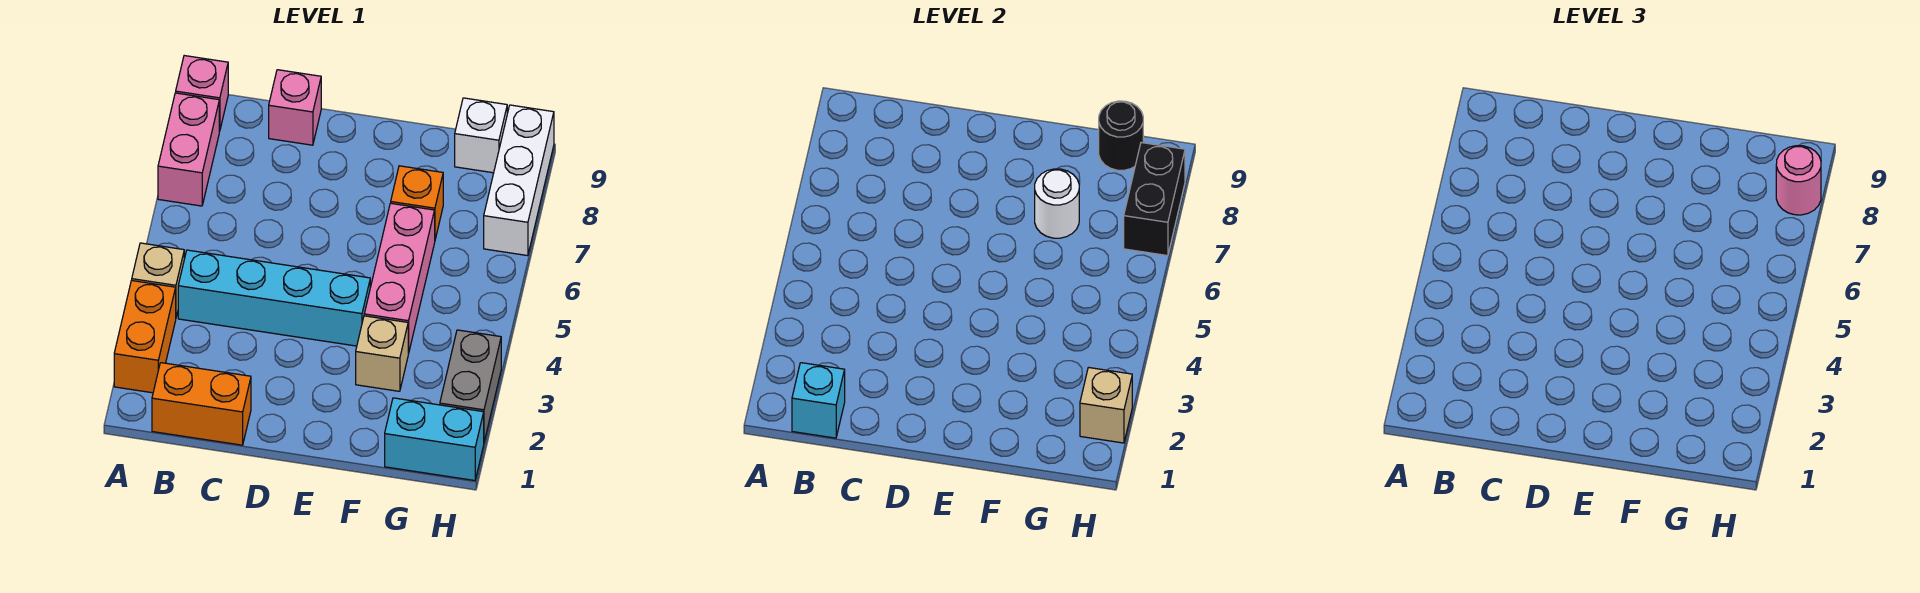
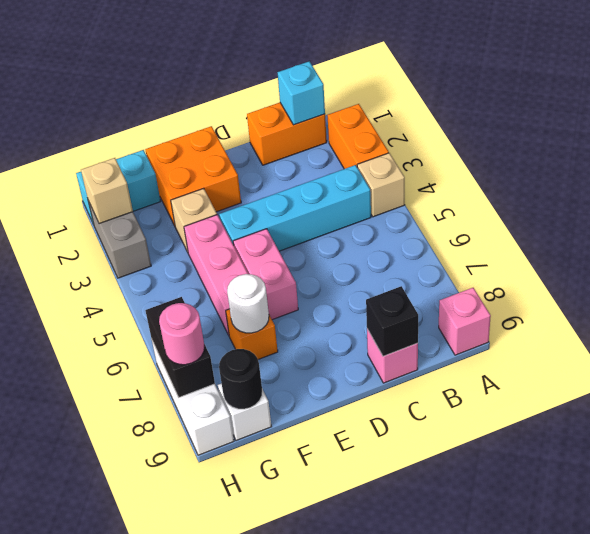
pink 1x2 brick [158,93,219,206] -> pink 1x2 brick moved to [233,229,298,320]
none -> black 1x1 brick [366,286,418,356]
none -> orange 2x2 brick [145,126,241,226]

